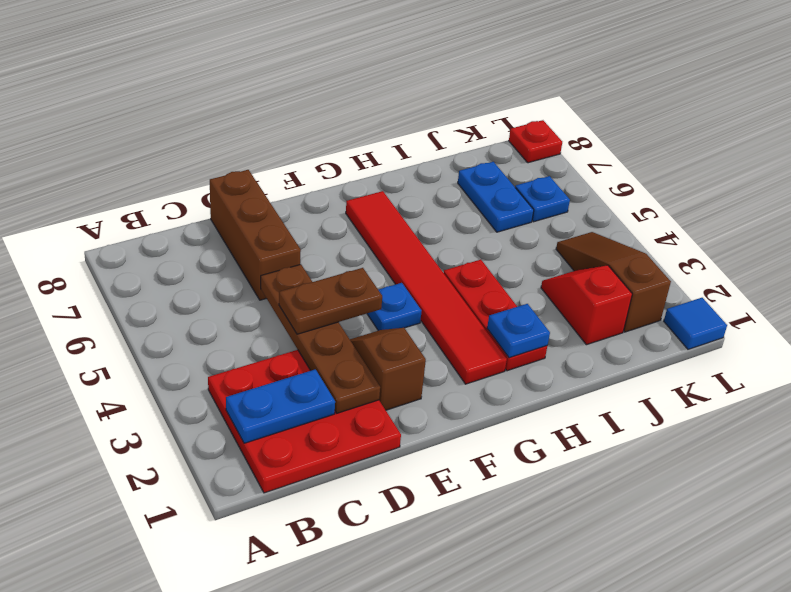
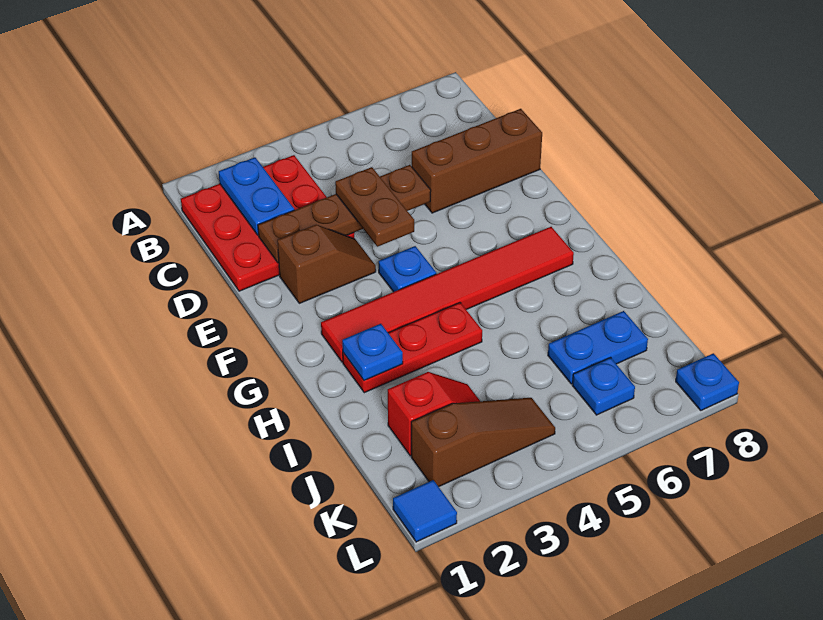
red 1x1 plate [509,120,562,163] -> blue 1x1 plate [676,353,739,410]

